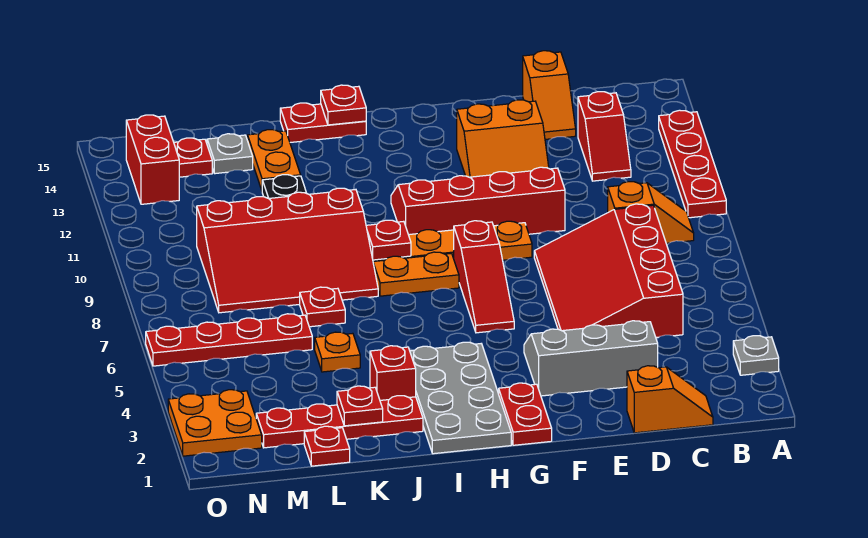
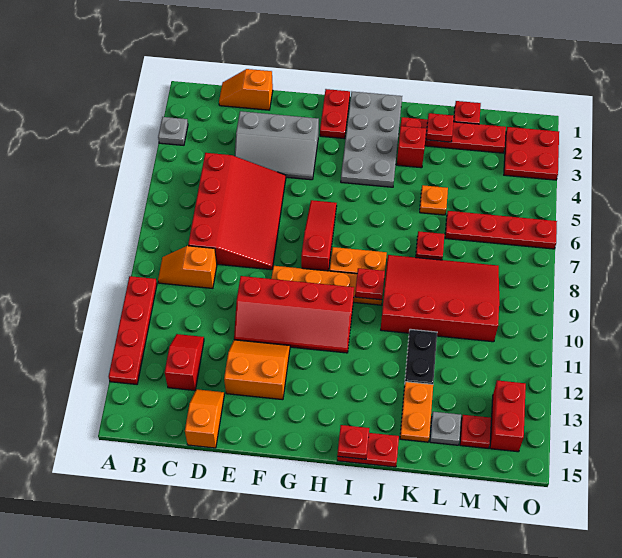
orange 2x2 plate [168,390,262,456] -> red 2x2 plate [504,127,559,180]

